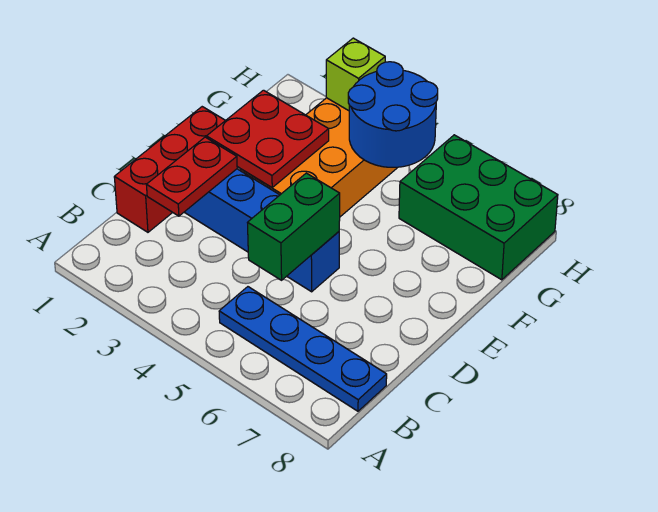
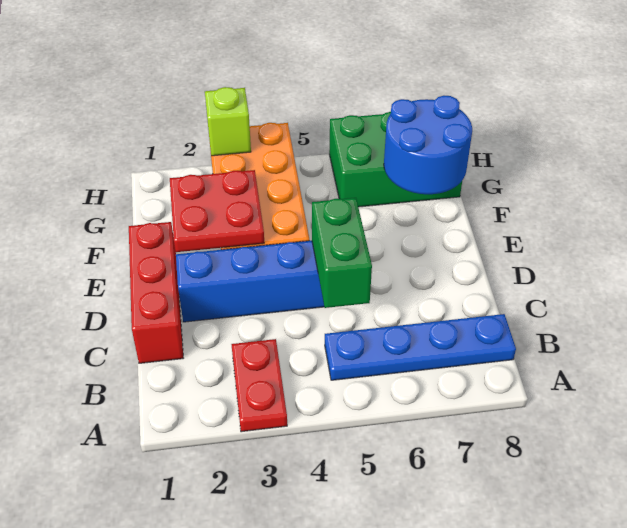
red 1x2 plate [147,137,237,216] -> red 1x2 plate moved to [231,339,287,432]
blue 2x2 round brick [348,62,438,167] -> blue 2x2 round brick moved to [384,96,472,194]

